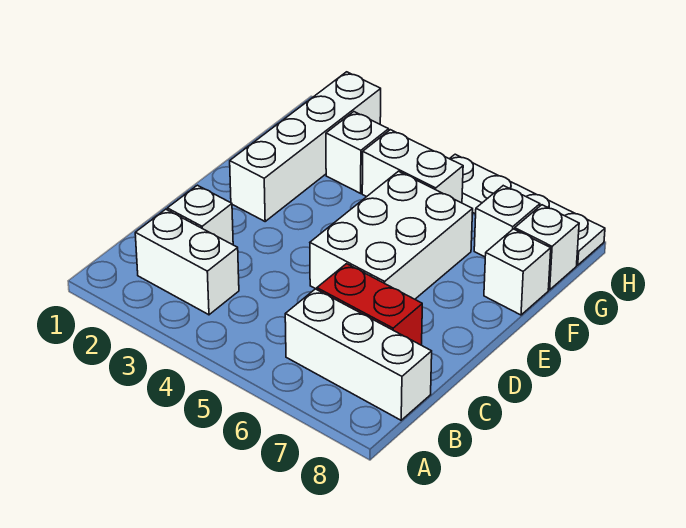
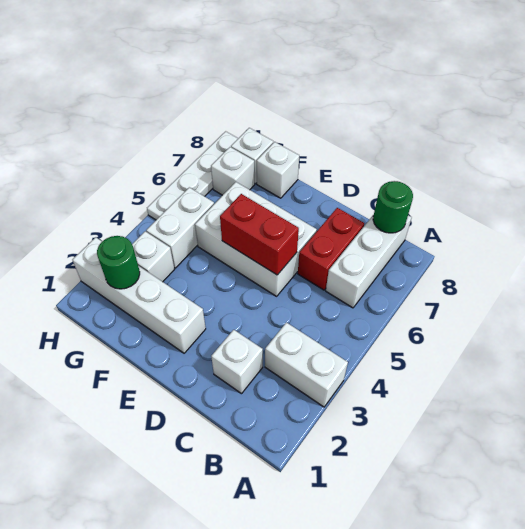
white 1x2 brick [135,209,239,315] -> white 1x2 brick turned to [265,322,348,407]
none -> green 1x1 round brick [373,181,413,233]
none -> red 1x2 brick [220,194,299,275]
none -> green 1x1 round brick [97,236,140,289]

